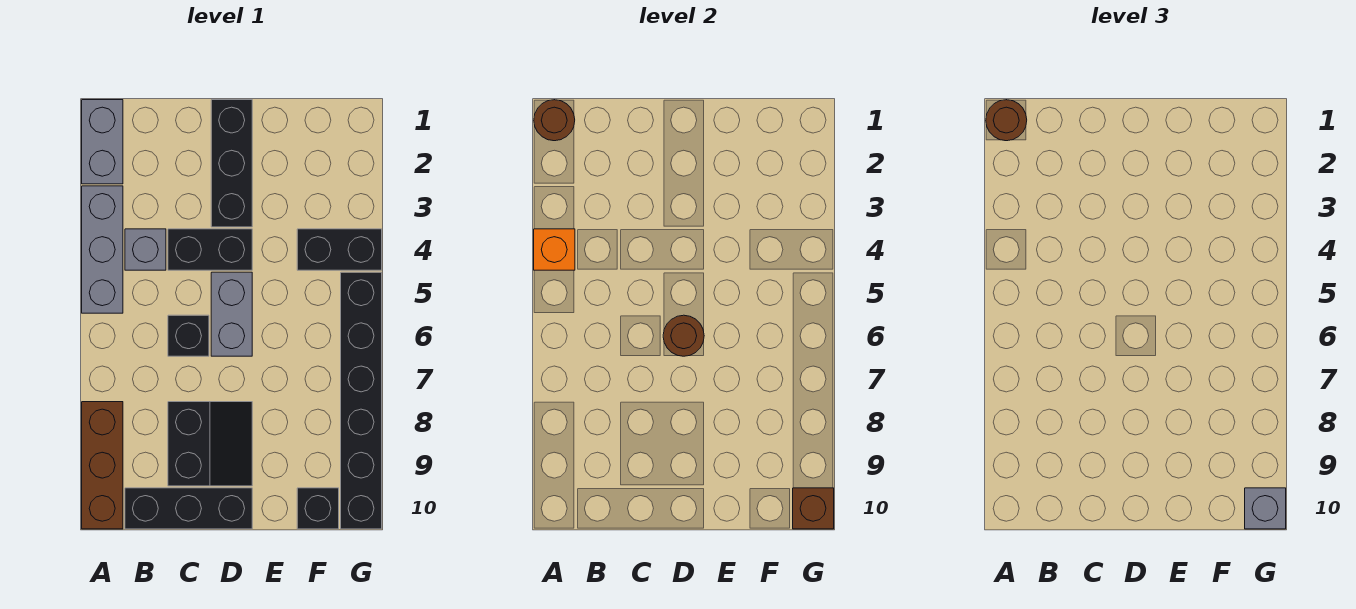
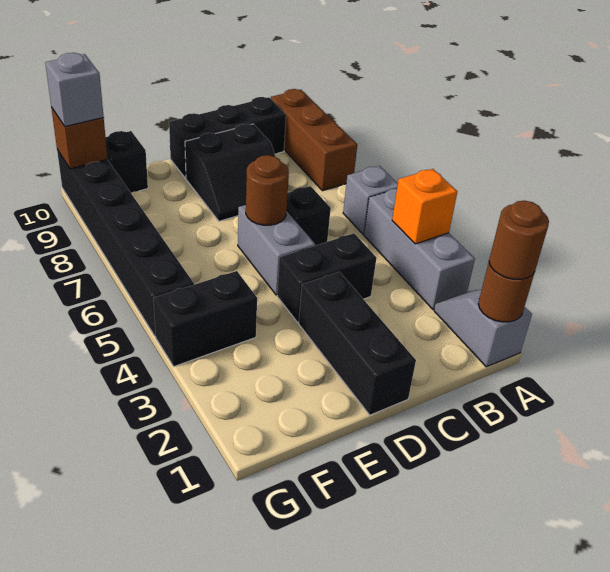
grey 1x2 brick [82,100,123,184] -> grey 1x2 slope [434,290,532,367]
grey 1x1 brick [125,229,166,270] -> grey 1x1 brick moved to [343,166,398,234]
black 2x2 slope [168,402,252,486] -> black 2x2 slope turned to [185,124,275,221]

